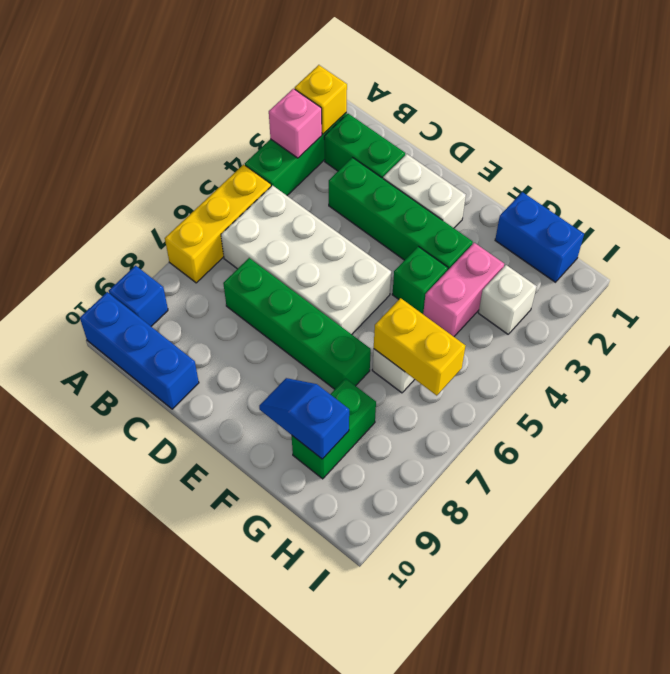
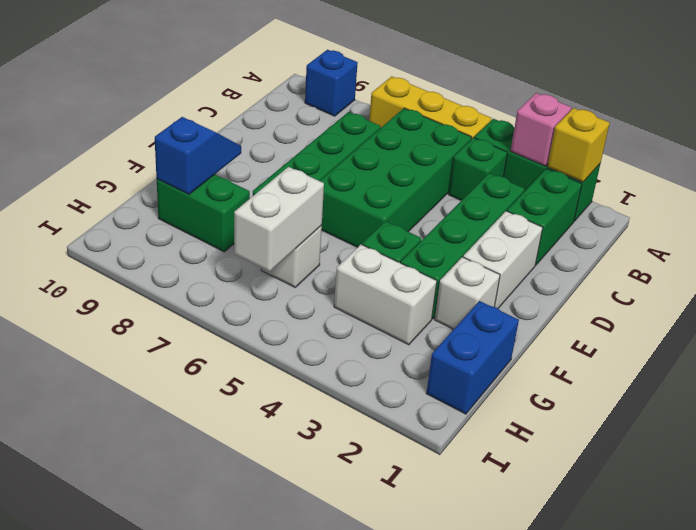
blue 1x3 brick [80,292,199,409] -> none
none -> green 1x1 brick [449,138,508,201]
white 2x4 brick [221,185,391,334] -> green 2x4 brick [320,108,472,247]
pink 1x2 brick [423,243,504,337] -> white 1x2 brick [334,244,437,345]
yellow 1x2 brick [374,298,466,396] -> white 1x2 brick [234,167,324,272]
white 1x1 brick [478,265,537,334] -> white 1x1 brick moved to [435,257,500,329]

